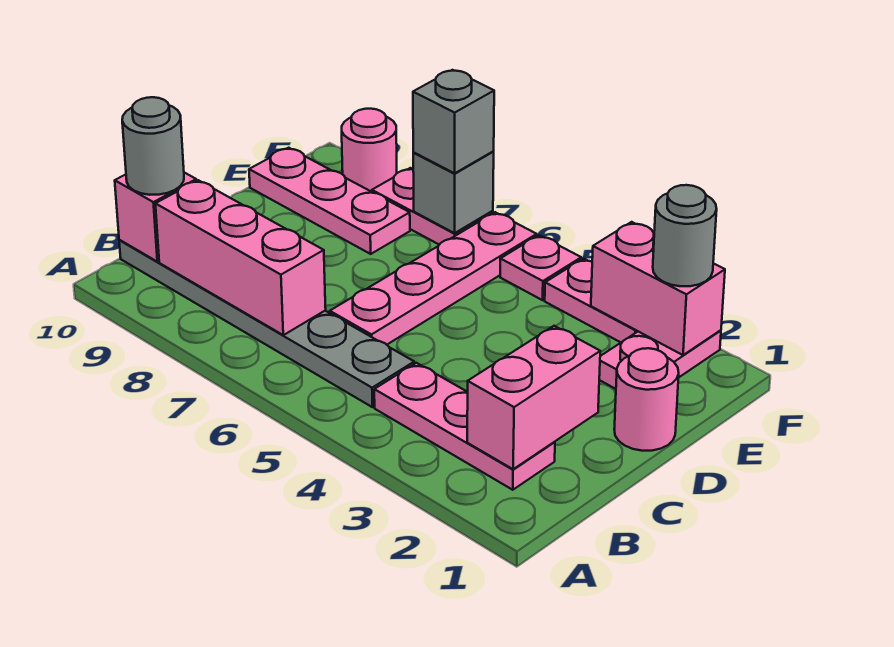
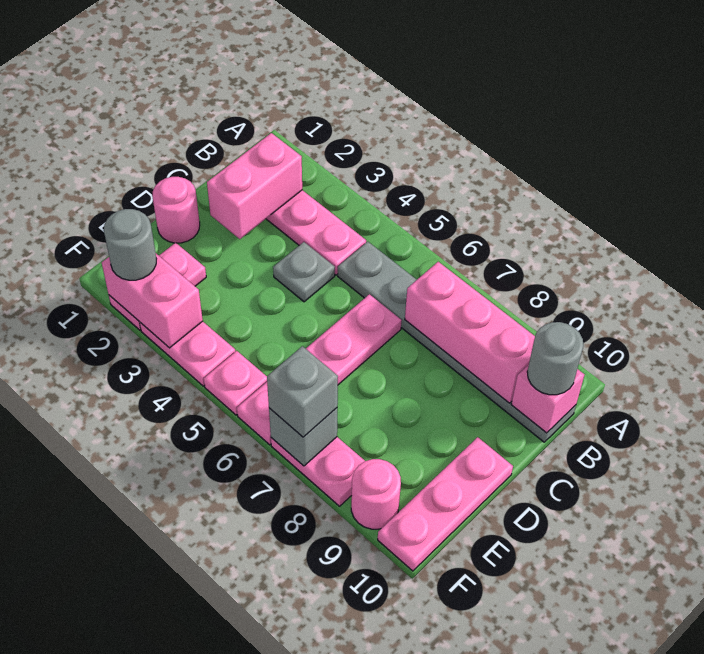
none -> grey 1x1 plate [273,242,335,302]
pink 1x3 plate [249,148,410,254] -> pink 1x3 plate turned to [378,437,513,571]

